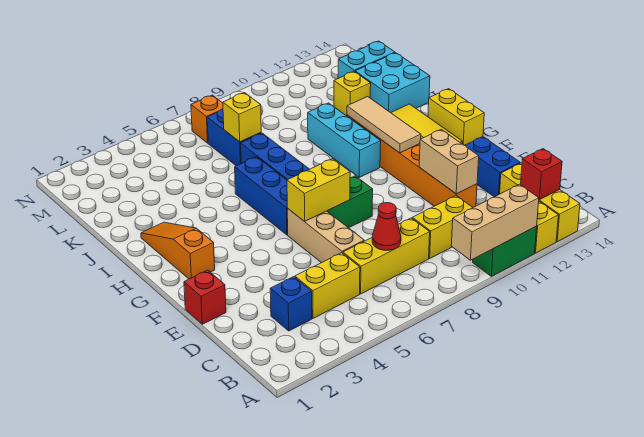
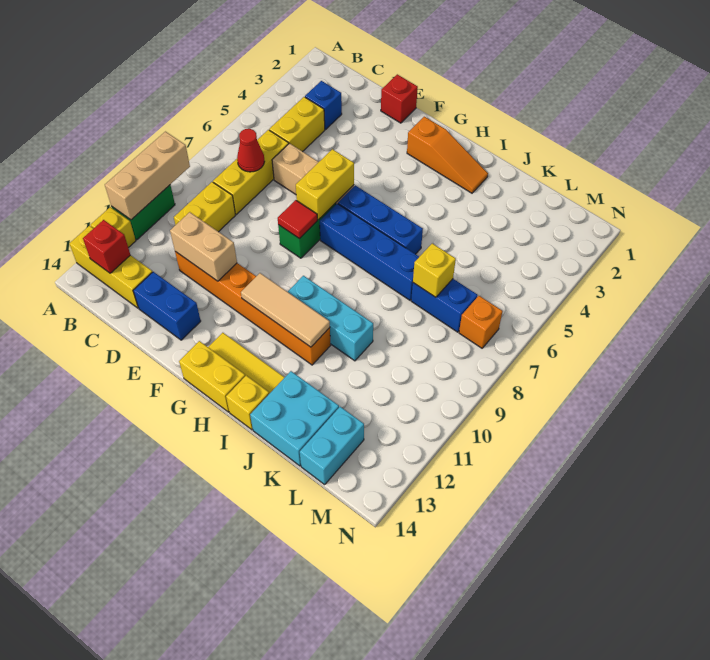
none -> red 1x1 tile [278,200,317,239]
yellow 1x1 brick [334,72,371,116] -> yellow 1x1 brick moved to [226,376,269,430]

